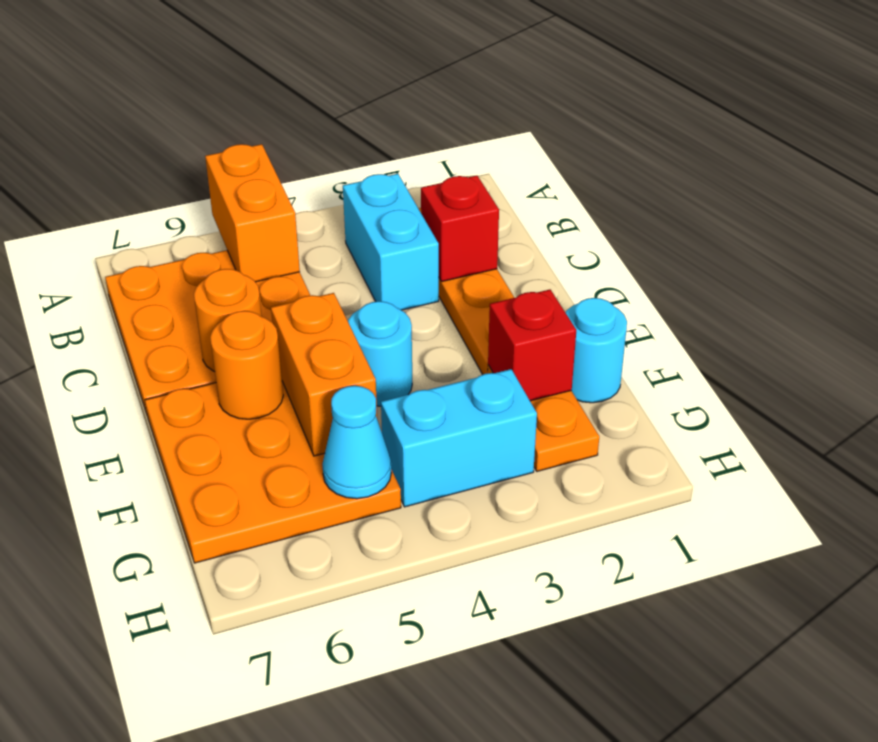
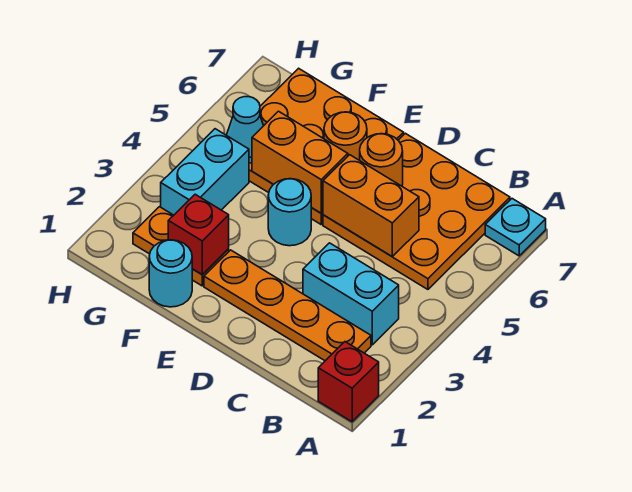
orange 1x2 brick [205,144,300,282] -> orange 1x2 brick moved to [323,155,419,256]
none -> cyan 1x1 plate [485,199,546,256]
red 1x1 brick [421,176,499,282] -> red 1x1 brick moved to [318,342,379,422]

